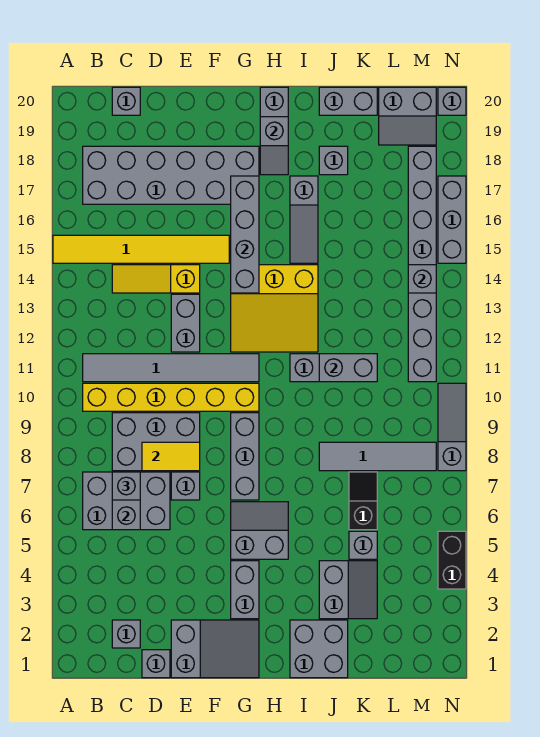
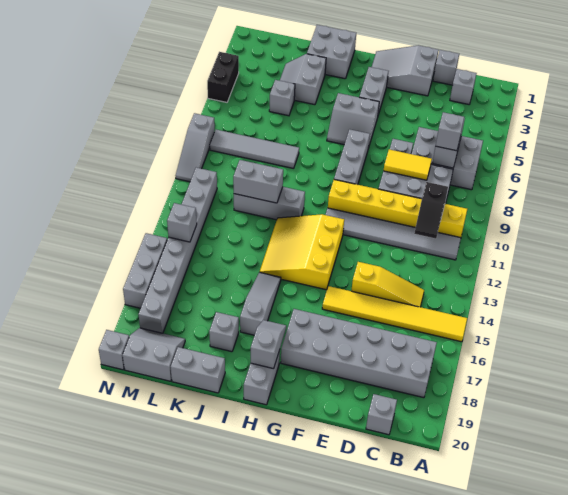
grey 1x2 brick [171,294,200,352] -> none
yellow 3x3 slope [231,265,318,352] -> yellow 3x3 slope turned to [260,214,344,290]
grey 1x4 brick [231,176,259,293] -> none
black 1x2 slope [349,472,377,530] -> black 1x2 slope moved to [414,182,448,239]

